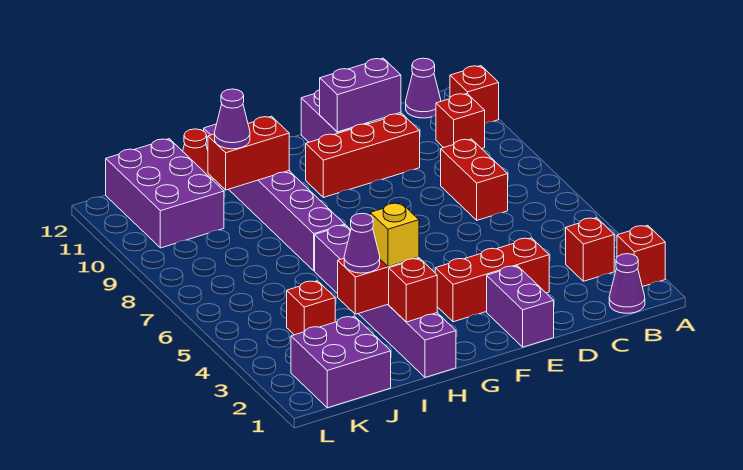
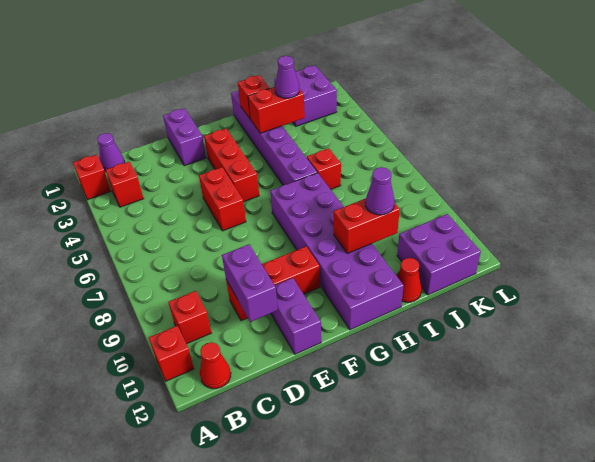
purple 1x1 cone [406,58,441,118] -> red 1x1 cone [200,342,231,389]
red 1x2 brick [441,139,508,220] -> red 1x2 brick moved to [199,167,246,231]
red 1x3 brick [435,238,549,322] -> red 1x3 brick turned to [204,129,259,202]
purple 1x2 brick [320,58,401,132] -> purple 1x2 brick turned to [222,244,278,322]
yellow 1x1 brick [370,203,419,267] -> none
purple 1x6 brick [204,124,345,271] -> purple 2x6 brick [270,173,404,330]
red 1x1 brick [287,281,335,335] -> red 1x1 brick moved to [307,148,341,189]
purple 2x3 brick [106,139,224,248] -> purple 2x2 brick [397,214,481,295]

